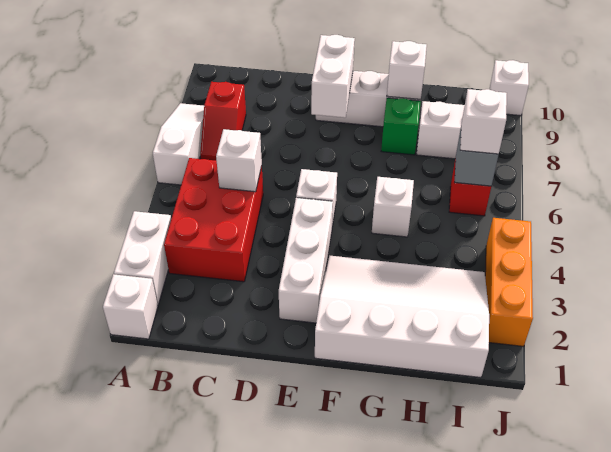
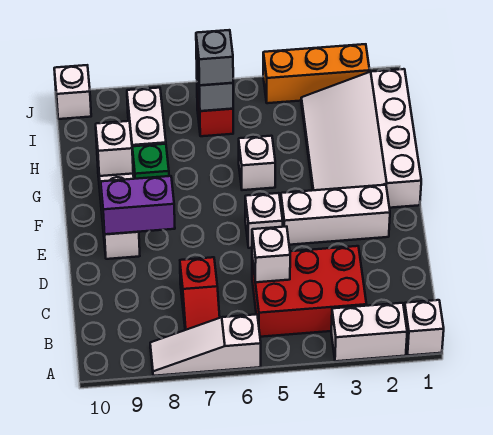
red 1x2 slope [200,82,246,160] -> red 1x2 slope turned to [180,257,220,330]
white 1x2 brick [311,35,355,118] -> purple 1x2 brick [101,176,175,234]
white 1x1 brick [460,89,507,154] -> grey 1x1 brick [196,30,233,85]

